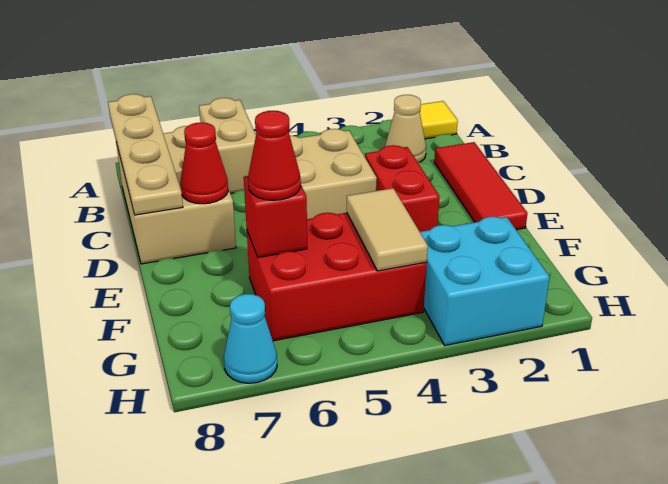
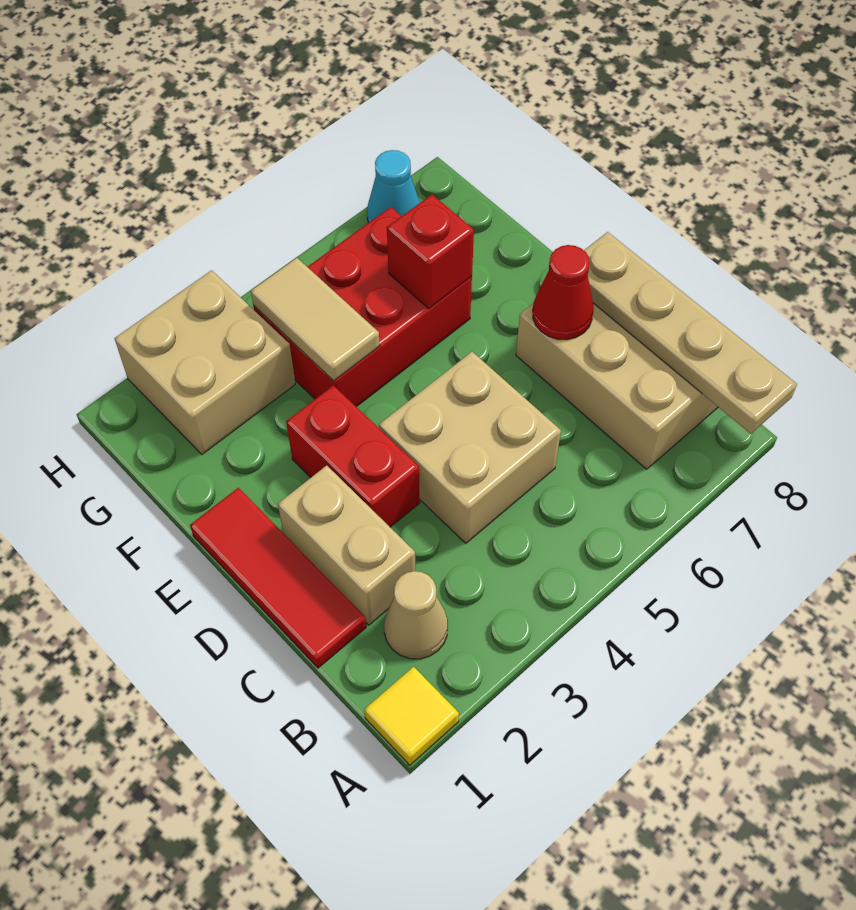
tan 1x2 brick [199,98,256,193] -> tan 1x2 brick moved to [278,465,415,625]
red 1x1 cone [248,111,301,200] -> none
cyan 2x2 brick [420,217,550,345] -> tan 2x2 brick [115,270,295,454]

